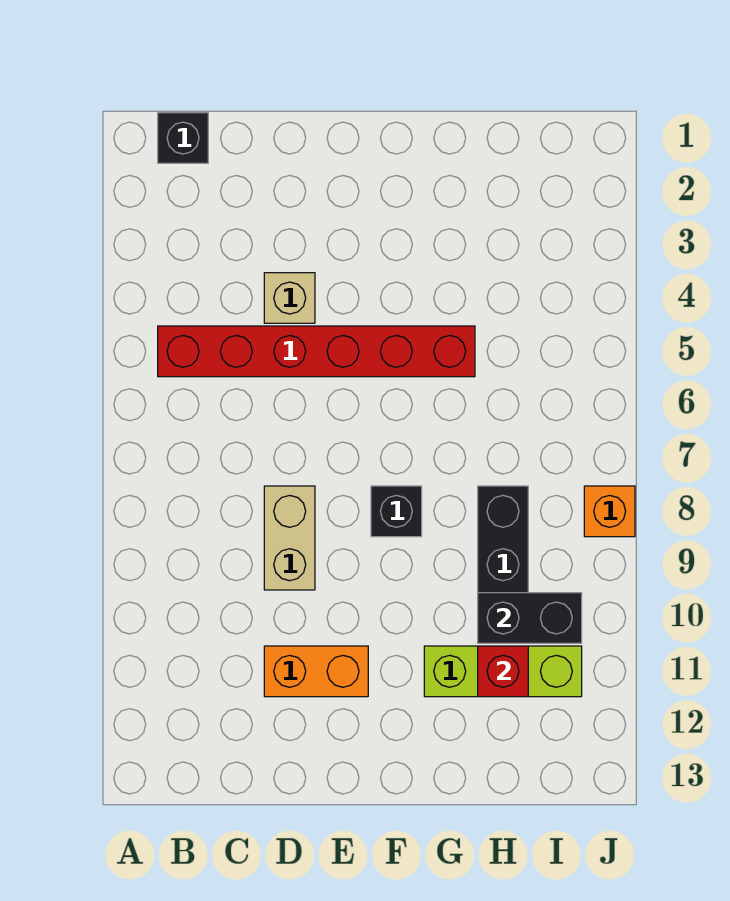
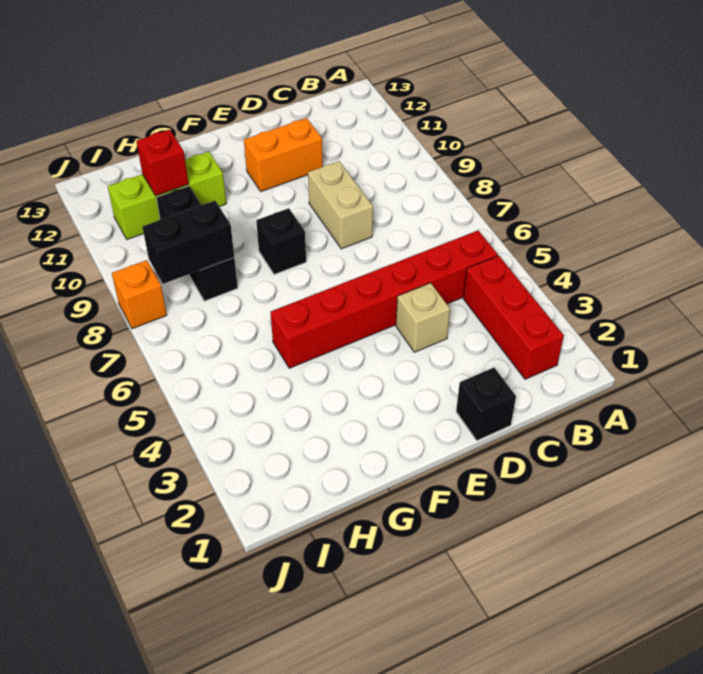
black 1x1 brick [158,113,208,163] -> black 1x1 brick moved to [456,368,516,440]
none -> red 1x3 brick [463,256,564,379]
black 1x2 brick [478,593,582,643] -> black 1x2 brick moved to [142,201,234,284]

